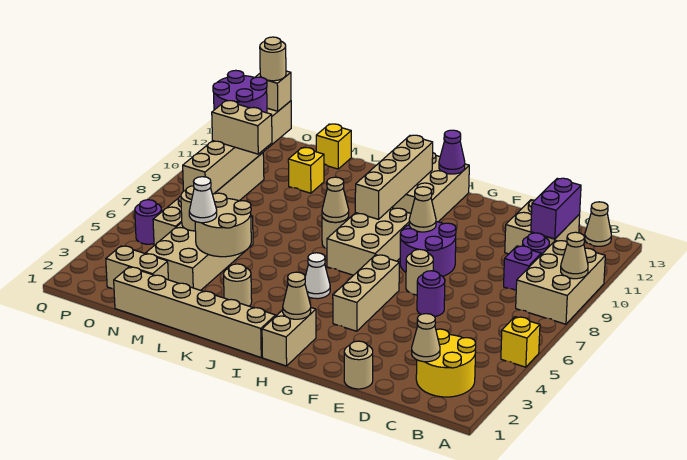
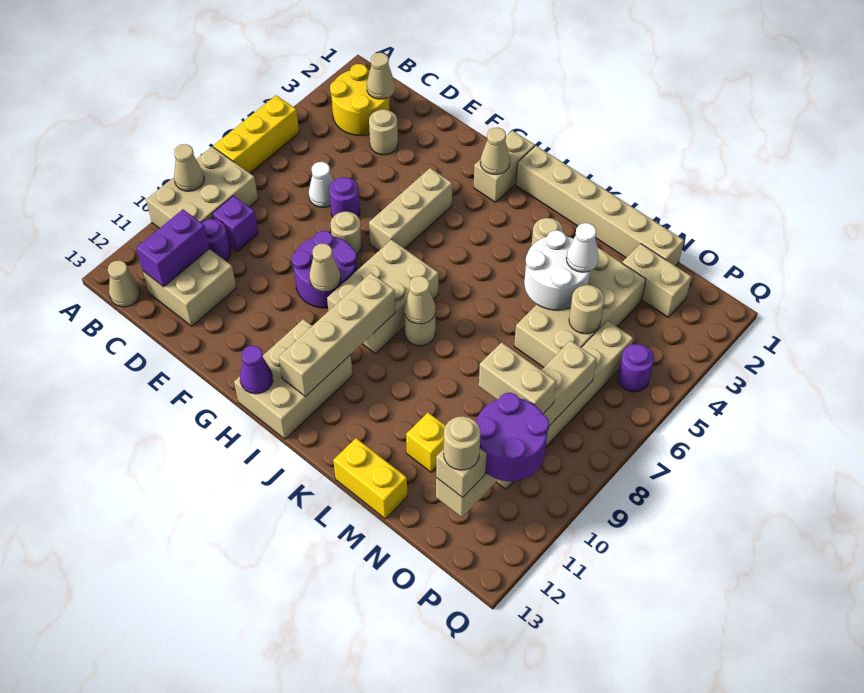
yellow 1x1 brick [501,317,540,367] -> yellow 1x3 brick [213,95,299,173]
tan 1x1 round brick [344,341,373,389] -> tan 1x1 round brick moved to [369,109,398,155]
white 1x1 cone [305,253,330,299] -> white 1x1 cone moved to [309,162,333,207]
tan 2x2 round brick [195,193,251,257] -> white 2x2 round brick [524,230,590,310]
yellow 1x1 brick [316,124,351,169] -> yellow 1x2 brick [333,438,407,519]

